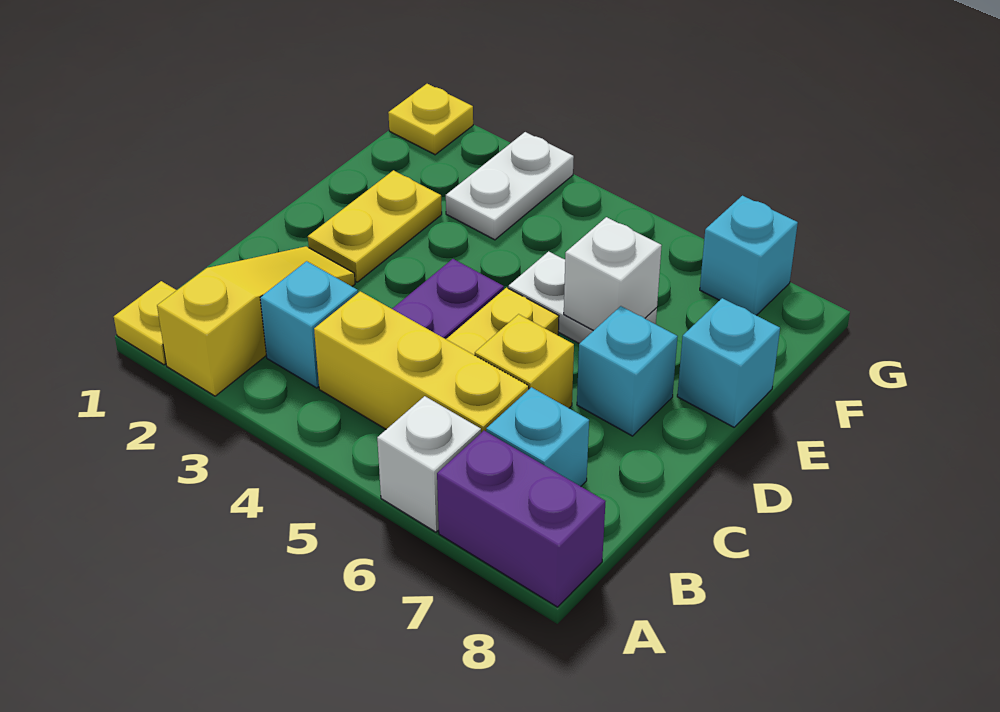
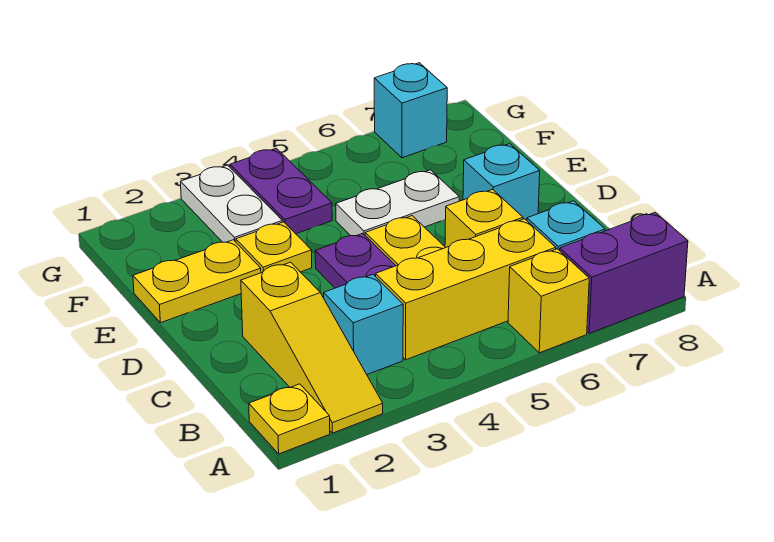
yellow 1x3 slope [157,246,355,396] -> yellow 1x3 slope turned to [241,262,383,433]
white 1x1 brick [377,396,481,532] -> yellow 1x1 brick [508,249,589,353]
yellow 1x2 plate [308,170,442,282] -> yellow 1x2 plate turned to [133,240,261,323]
white 1x1 brick [564,217,662,331] -> none
cyan 1x1 brick [677,298,780,427] -> none
none -> purple 1x2 plate [230,148,332,234]
yellow 1x1 plate [388,84,473,155] -> yellow 1x1 plate moved to [236,222,312,273]

